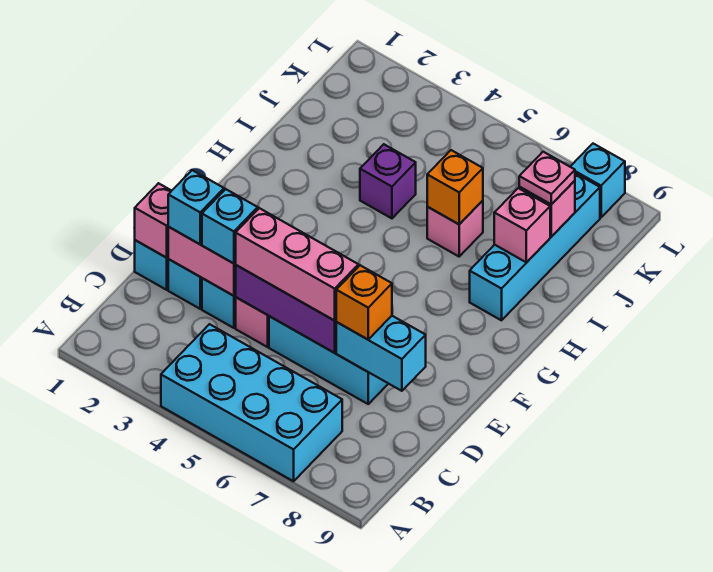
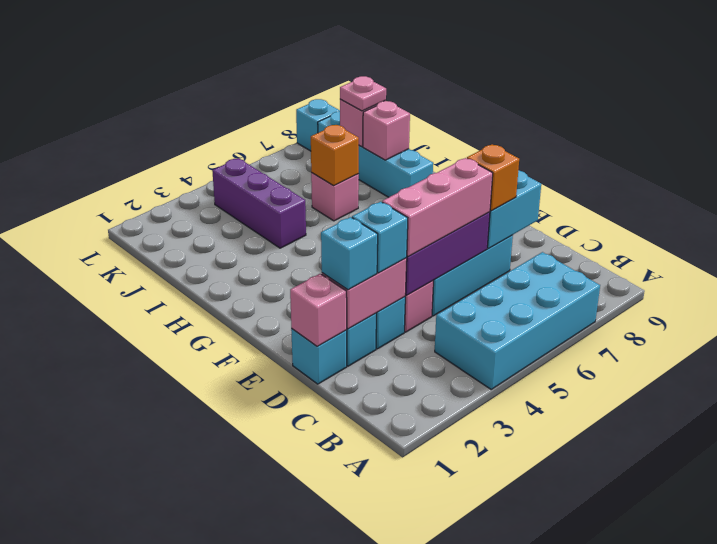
purple 1x1 brick [360,144,416,218] -> purple 1x3 brick [212,158,306,248]

